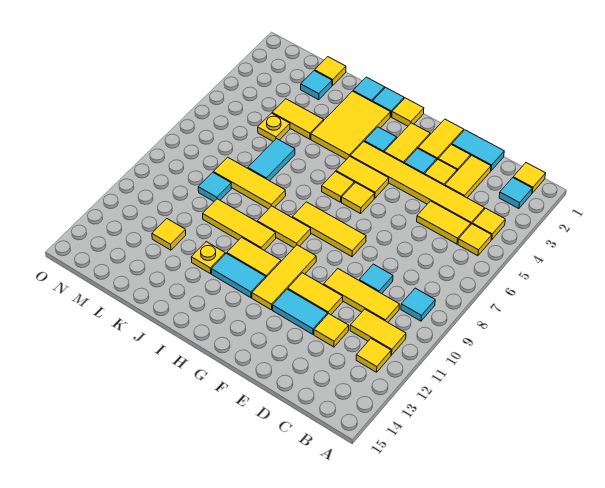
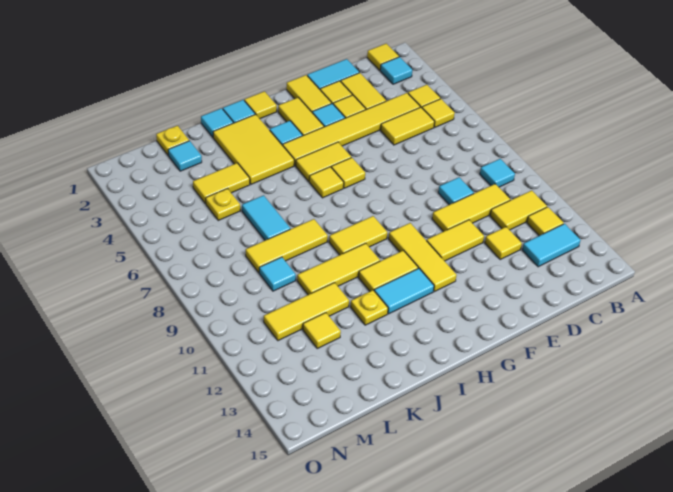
cyan 1x2 tile [272,289,328,334] -> cyan 1x2 tile moved to [522,224,581,267]
yellow 1x3 tile [292,202,366,257] -> yellow 1x3 tile moved to [264,283,349,341]
yellow 1x1 tile [315,57,346,85] -> yellow 1x1 plate [156,126,189,156]

